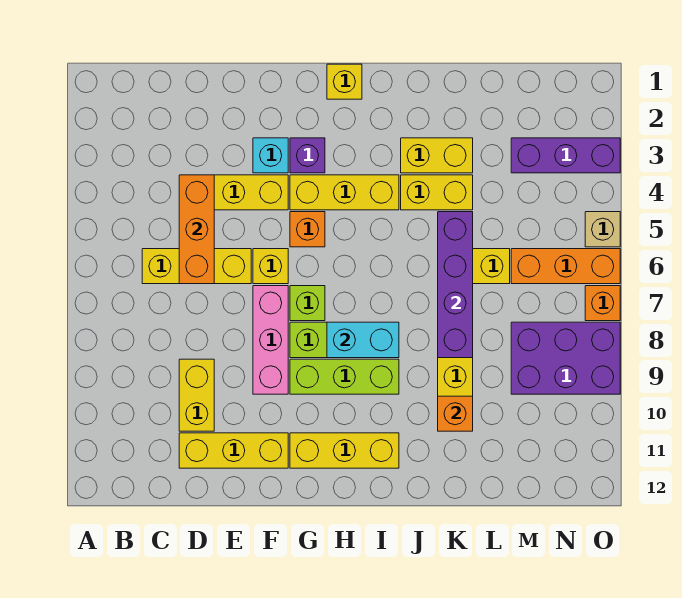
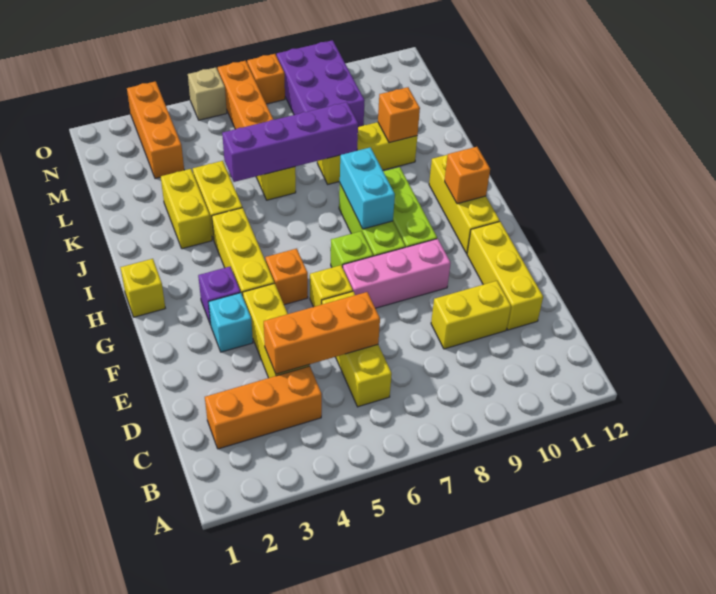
none -> orange 1x3 brick [205,366,322,449]
none -> orange 1x1 brick [445,147,490,204]
purple 1x3 brick [511,138,620,173] -> orange 1x3 brick [127,81,184,179]

